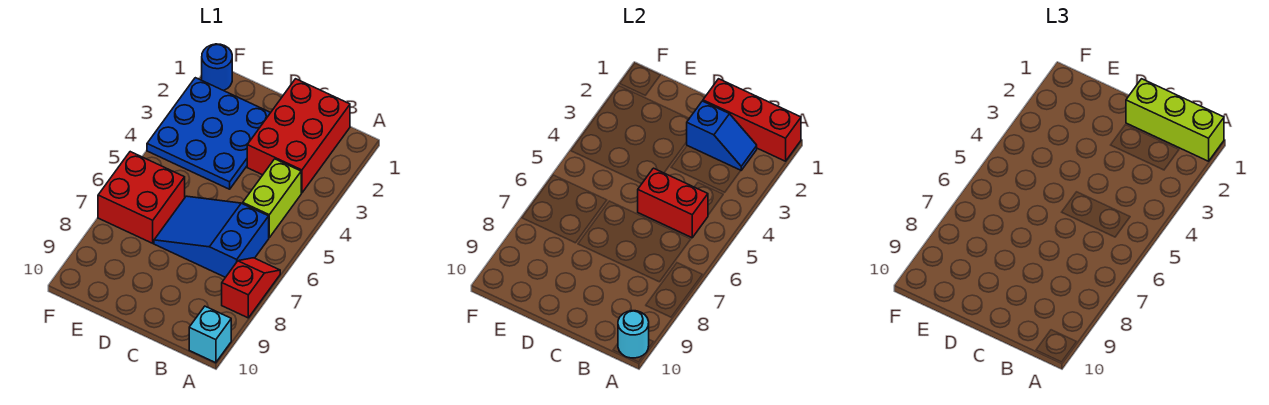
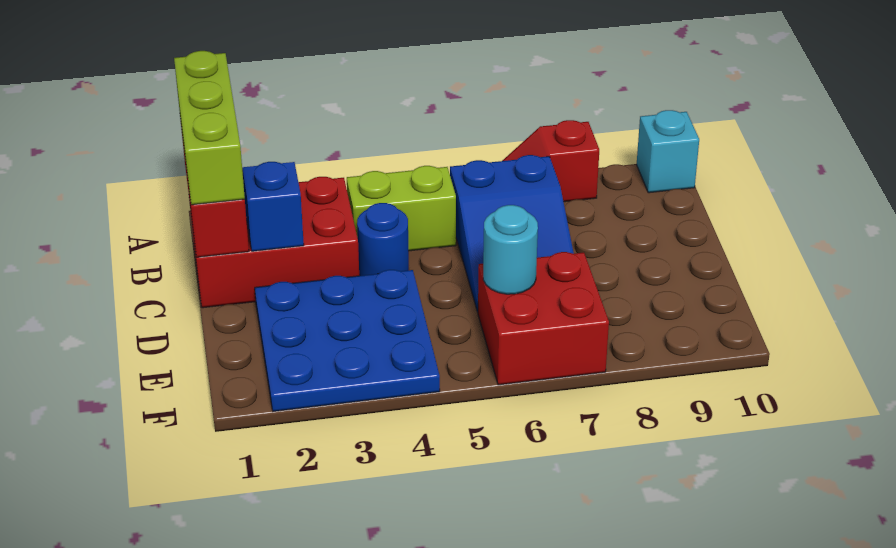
cyan 1x1 round brick [618,311,649,358] -> cyan 1x1 round brick moved to [483,205,538,294]
red 1x2 brick [638,168,708,238] -> none
blue 1x1 round brick [202,44,232,91] -> blue 1x1 round brick moved to [357,203,409,276]

